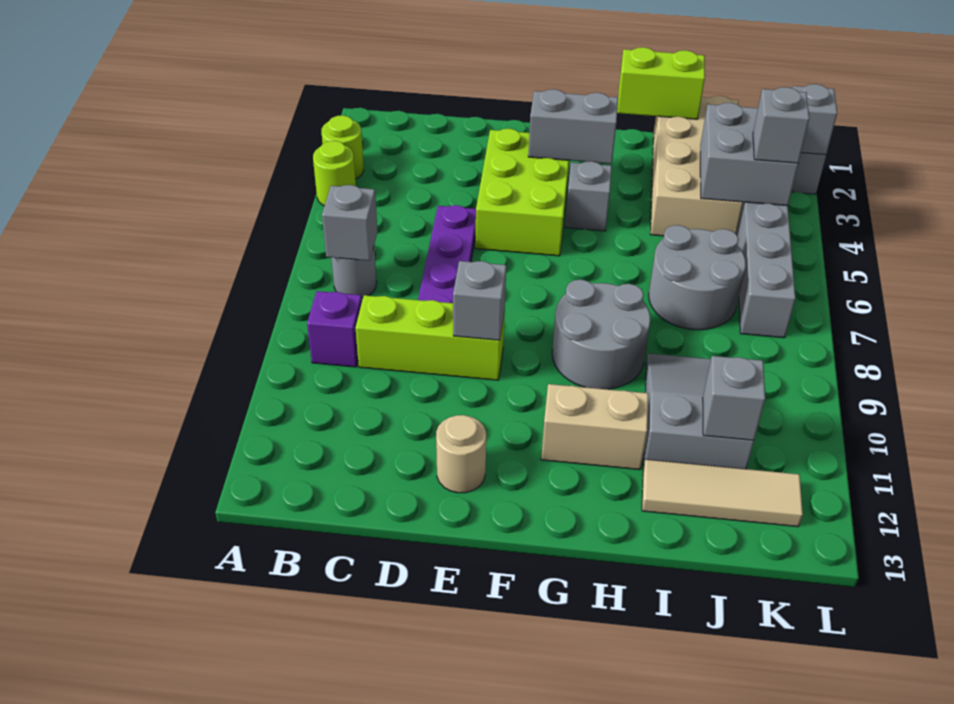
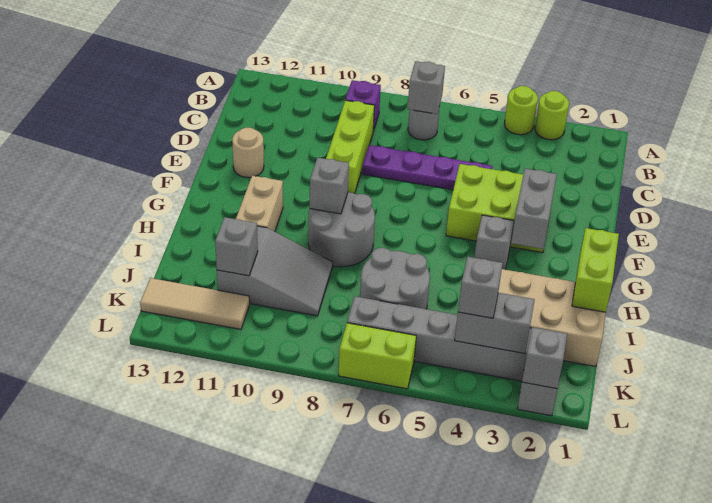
grey 1x1 brick [453,261,506,340] -> grey 1x1 brick moved to [310,158,349,214]
tan 1x3 tile [642,459,803,527] -> tan 1x3 tile turned to [140,278,250,329]
grey 2x2 brick [700,103,798,206] -> grey 1x2 brick [455,293,535,354]
none -> lime 1x2 brick [339,323,416,389]

